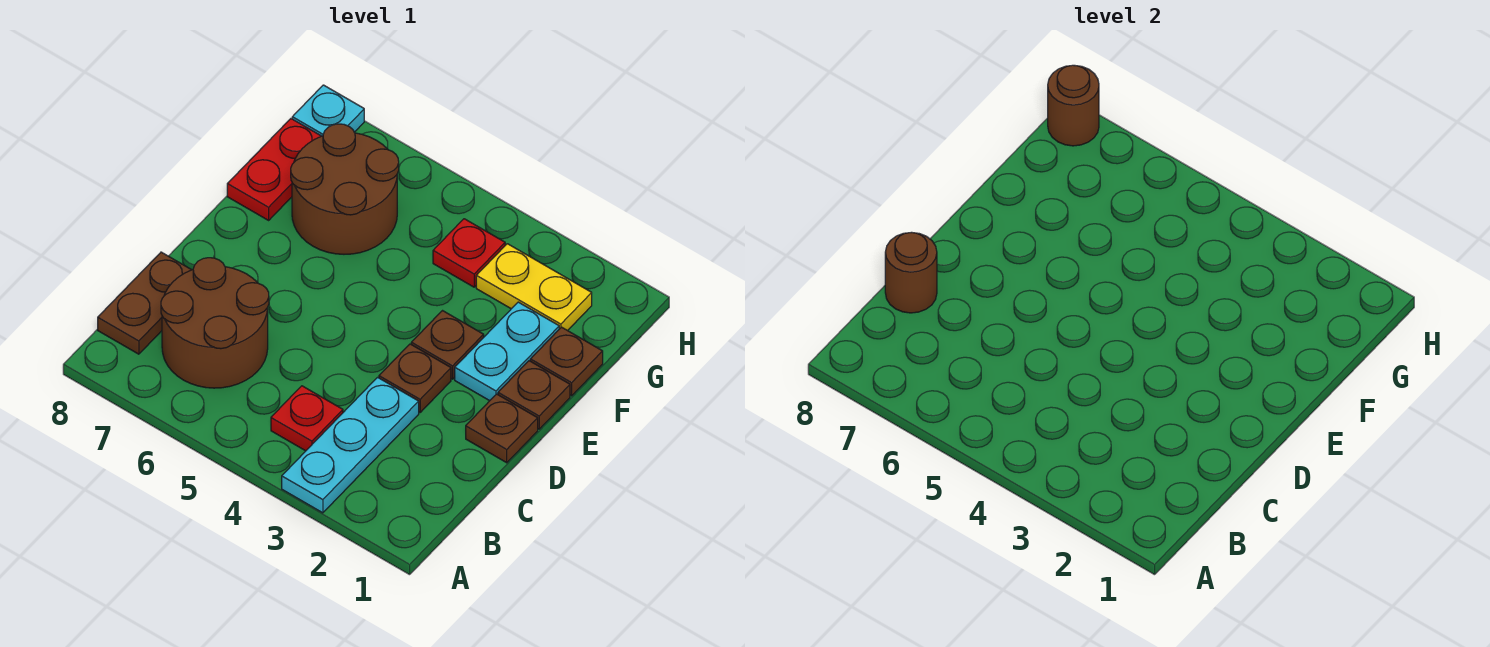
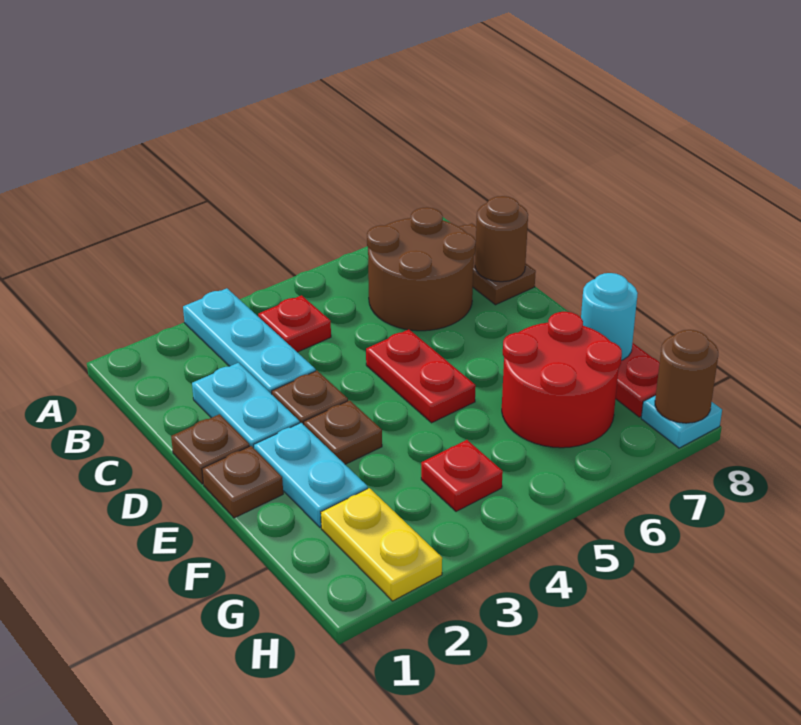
none -> cyan 1x2 plate [192,363,300,448]
none -> red 1x2 plate [366,329,476,423]
brown 1x1 plate [530,327,603,396] -> none
brown 2x2 round brick [291,124,399,254] -> red 2x2 round brick [502,312,622,448]
none -> cyan 1x1 round brick [581,273,638,360]
yellow 1x2 plate [476,244,592,331] -> yellow 1x2 plate turned to [321,488,442,601]

